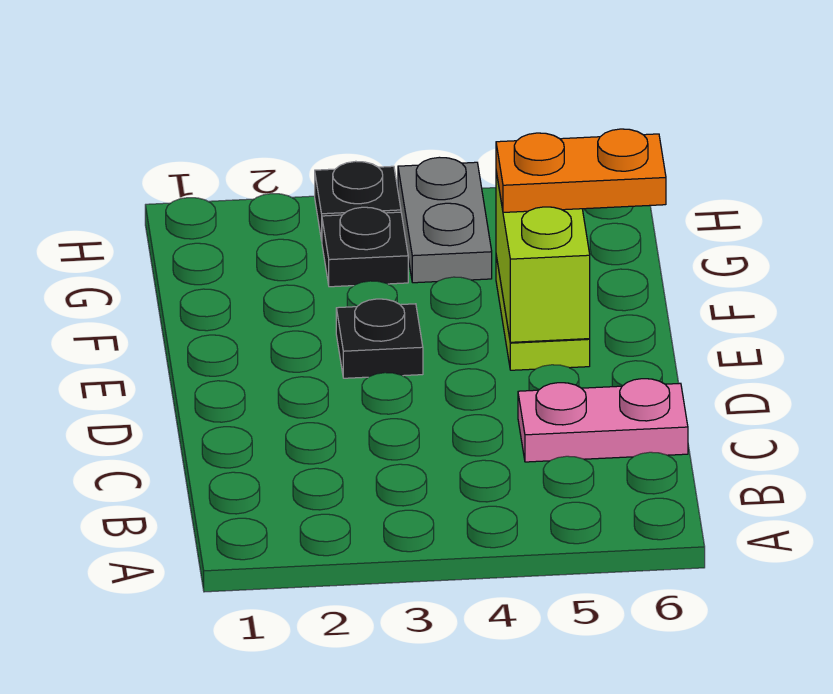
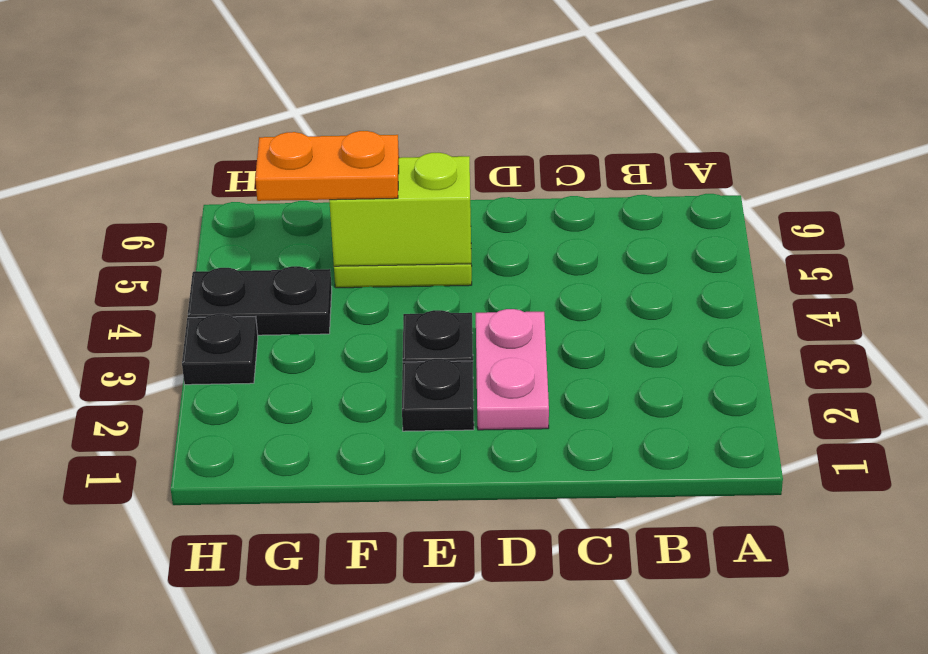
pink 1x2 plate [518,379,688,462] -> pink 1x2 plate moved to [476,309,549,430]
orange 1x2 plate [496,129,666,212] -> orange 1x2 plate turned to [255,131,399,201]
black 1x1 plate [322,207,408,287] -> black 1x1 plate moved to [402,359,474,431]
grey 1x2 plate [398,157,492,283] -> black 1x2 plate [188,266,332,335]

